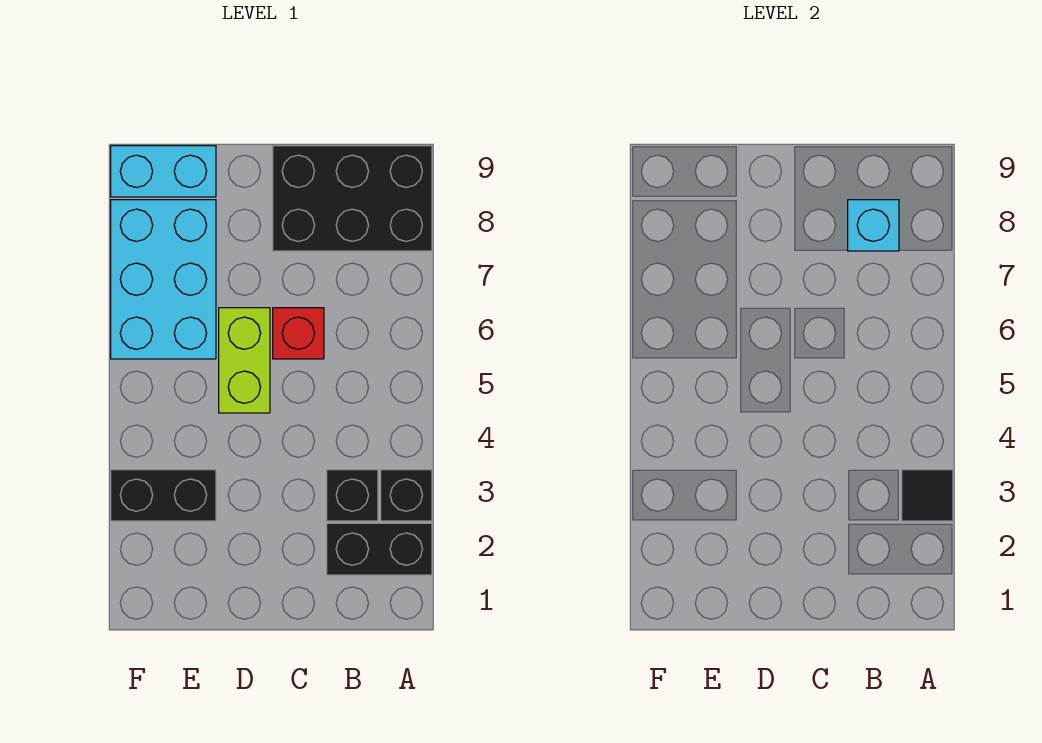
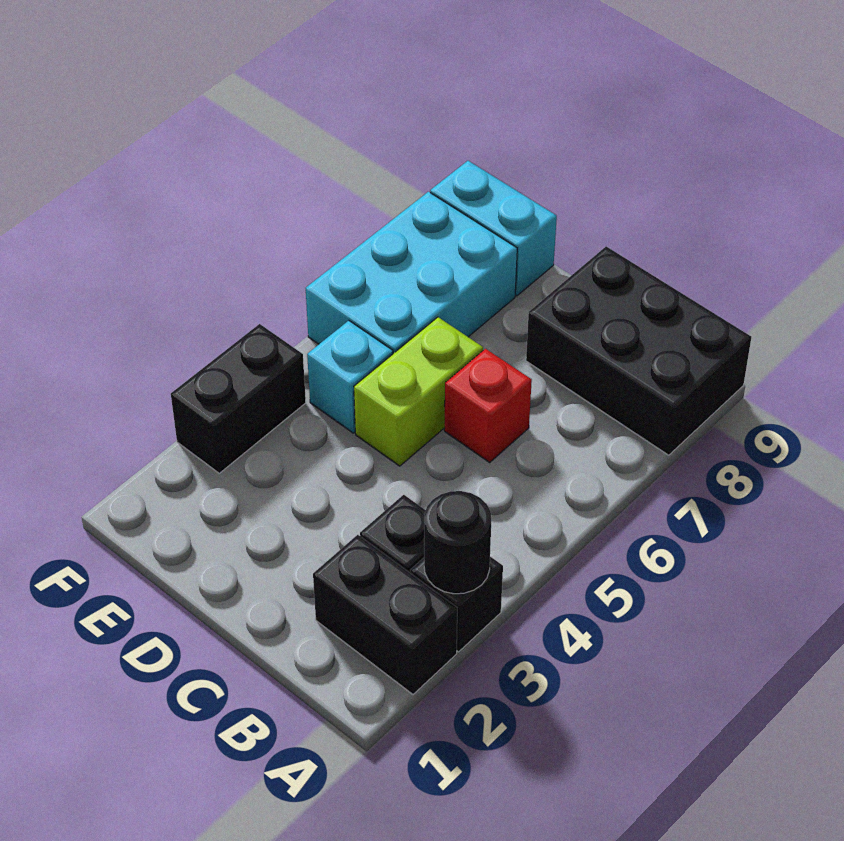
black 1x1 tile [902,470,953,521] -> black 1x1 round brick [424,491,491,594]
cyan 1x1 brick [848,200,899,251] -> cyan 1x1 brick moved to [307,321,393,433]
black 1x2 brick [111,470,216,521] -> black 1x2 brick turned to [171,324,306,473]

